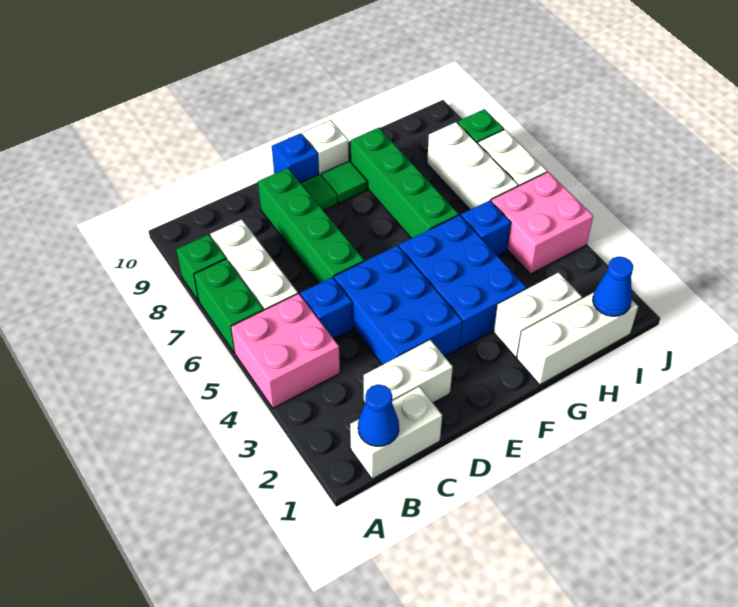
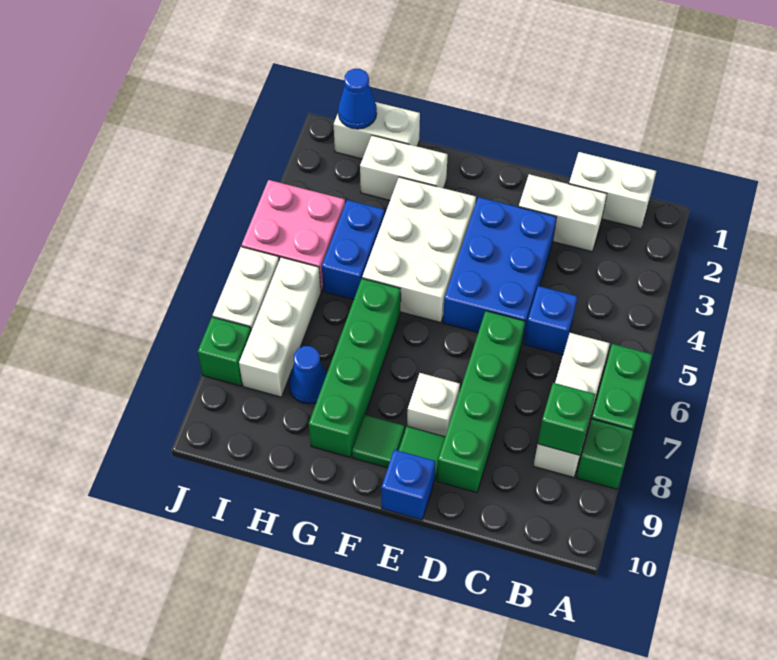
pink 2x2 brick [231,294,340,408] -> none
blue 1x1 cone [358,384,399,446] -> blue 1x1 cone moved to [289,346,327,404]
none -> green 1x1 brick [538,383,595,455]
blue 2x3 brick [399,215,526,348] -> white 2x3 brick [362,177,476,323]
white 1x1 brick [302,120,349,175] -> white 1x1 brick moved to [407,373,460,437]
white 1x3 brick [517,293,638,385] -> white 1x2 brick [334,102,420,159]
blue 1x1 brick [461,200,511,256] -> blue 1x2 brick [322,200,385,300]

